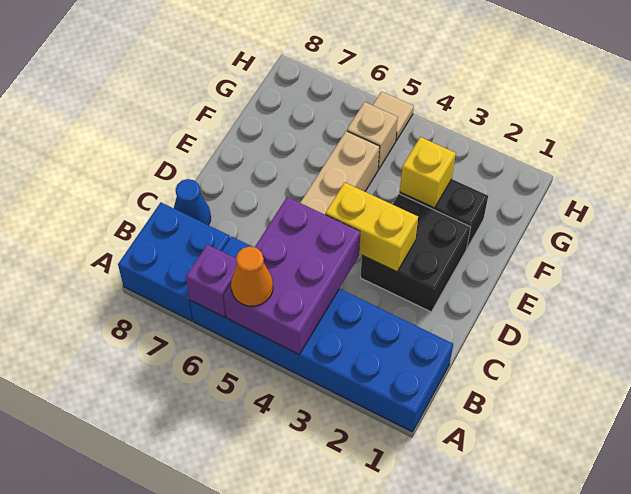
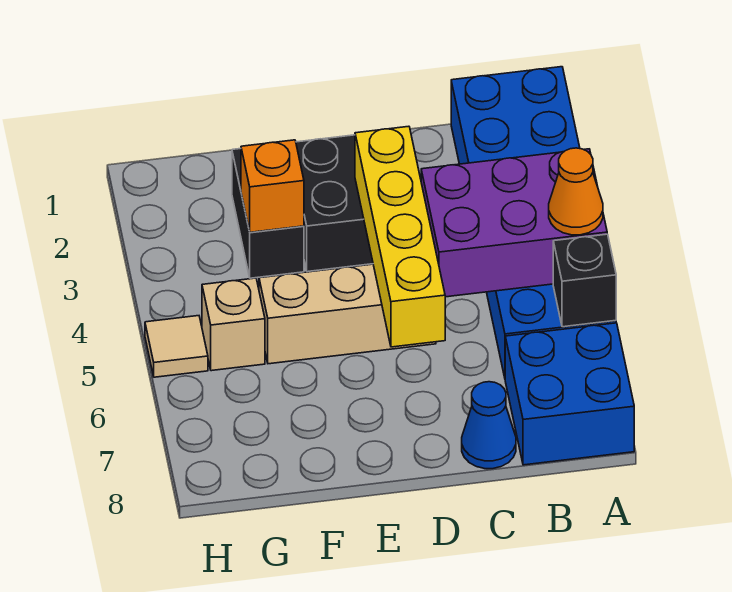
purple 1x1 brick [186,245,237,317] -> black 1x1 brick [553,234,616,327]
yellow 1x2 brick [325,183,418,272] -> yellow 1x4 brick [355,126,445,347]
yellow 1x1 brick [400,137,456,208] -> orange 1x1 brick [241,140,304,232]

